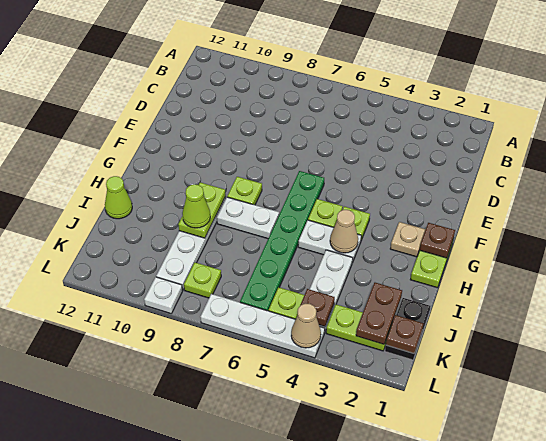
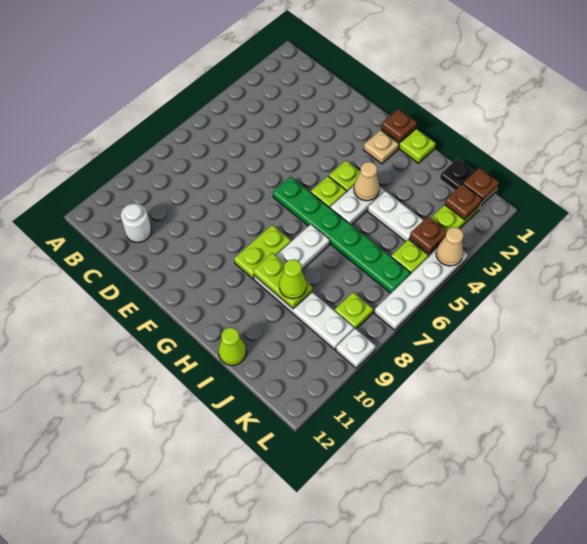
none -> white 1x1 round brick [121,203,151,242]
lime 1x1 plate [227,177,262,205] -> lime 1x2 plate [234,225,291,279]
brown 1x2 plate [356,283,402,344] -> brown 1x1 plate [445,184,483,220]

